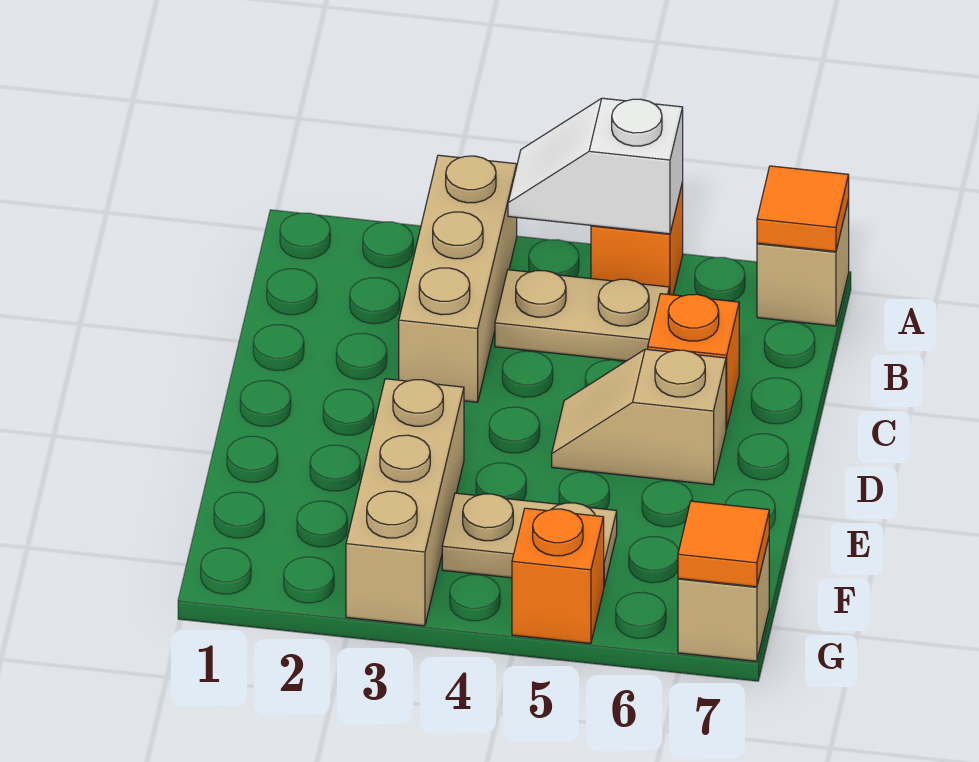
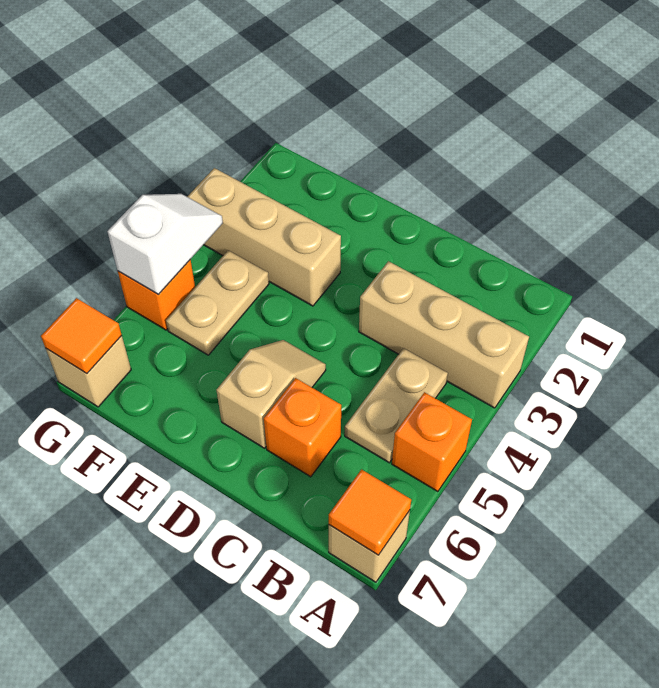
white 1x2 slope [508,98,683,234] -> white 1x2 slope moved to [107,194,223,295]

